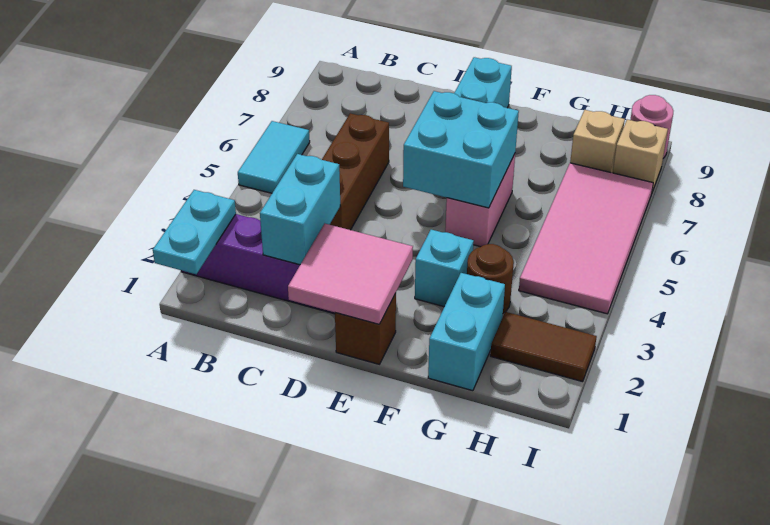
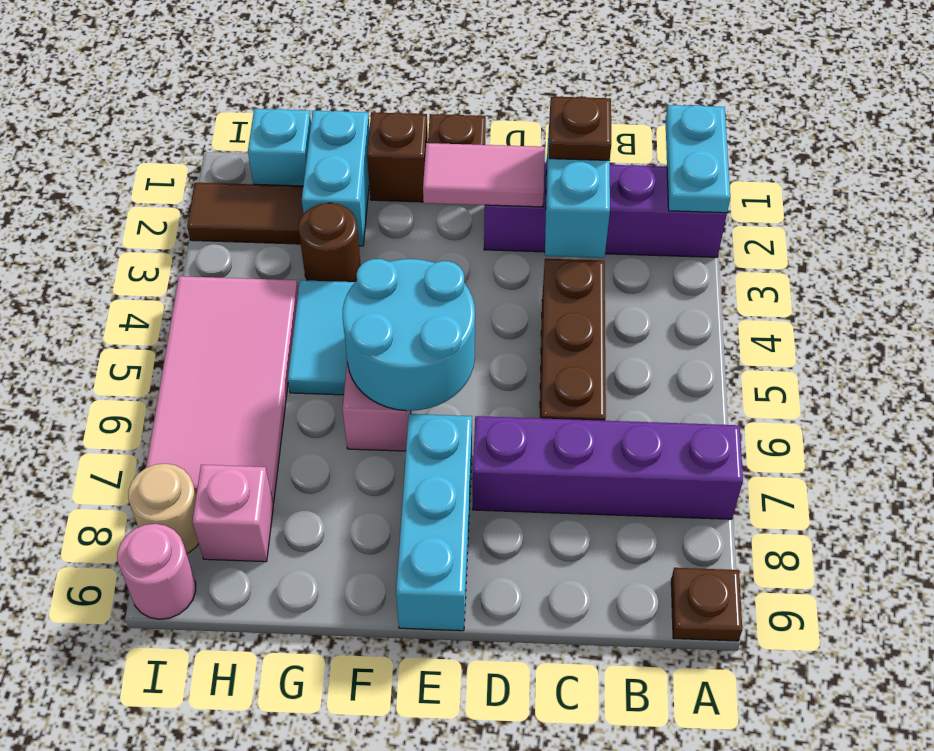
cyan 1x2 tile [238,121,310,193] -> cyan 1x2 tile moved to [288,280,355,395]
none -> purple 1x4 brick [473,416,743,519]
none -> brown 1x1 plate [671,568,742,641]
none -> brown 1x1 plate [549,97,611,160]
pink 2x2 tile [288,224,413,324] -> pink 1x2 tile [423,143,545,207]
cyan 2x2 brick [403,91,519,208] -> cyan 2x2 round brick [343,259,475,411]
none -> brown 1x1 brick [367,112,428,202]
cyan 1x1 brick [415,230,474,307] -> cyan 1x1 brick moved to [248,109,311,186]
tan 1x1 brick [570,110,625,173] -> pink 1x1 brick [192,465,273,562]
tan 1x1 brick [613,120,668,192] -> tan 1x1 round brick [128,463,199,554]

